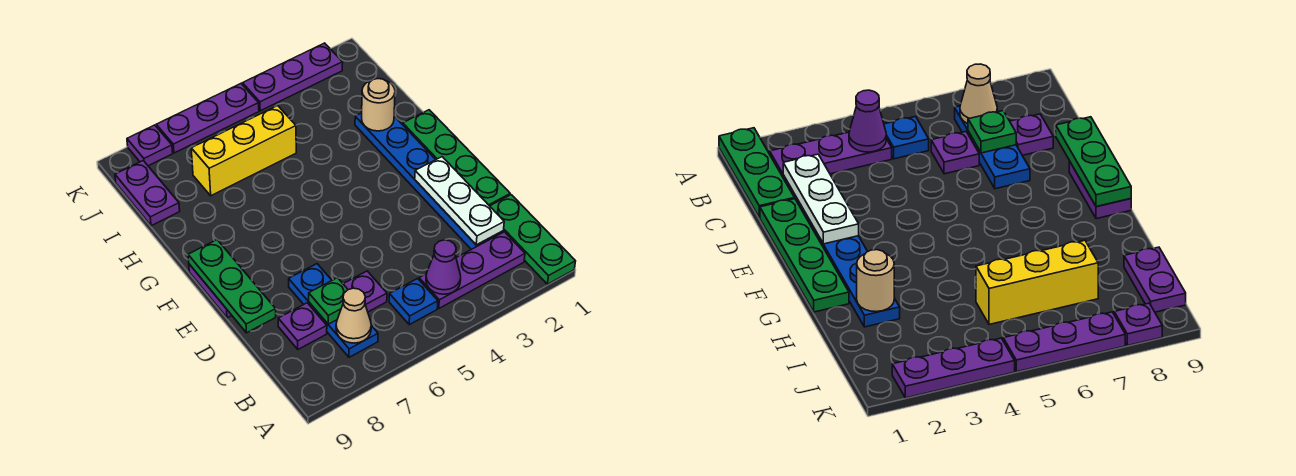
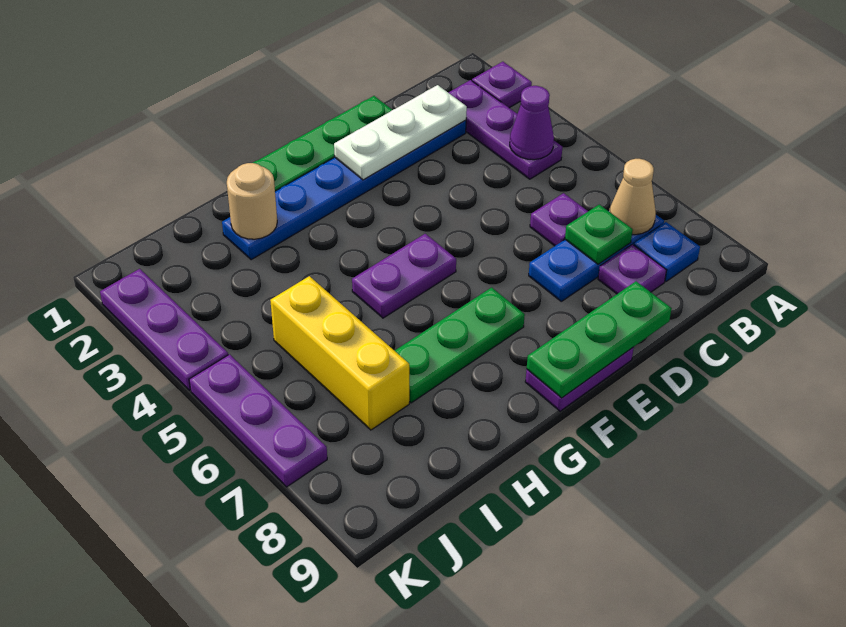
green 1x3 plate [490,195,576,284] -> green 1x3 plate moved to [395,287,525,403]
blue 1x1 plate [389,279,438,325] -> blue 1x1 plate moved to [634,222,700,281]
purple 1x2 plate [115,161,180,226] -> purple 1x2 plate moved to [352,234,456,318]
purple 1x1 plate [127,125,173,166] -> purple 1x1 plate moved to [472,62,532,108]

